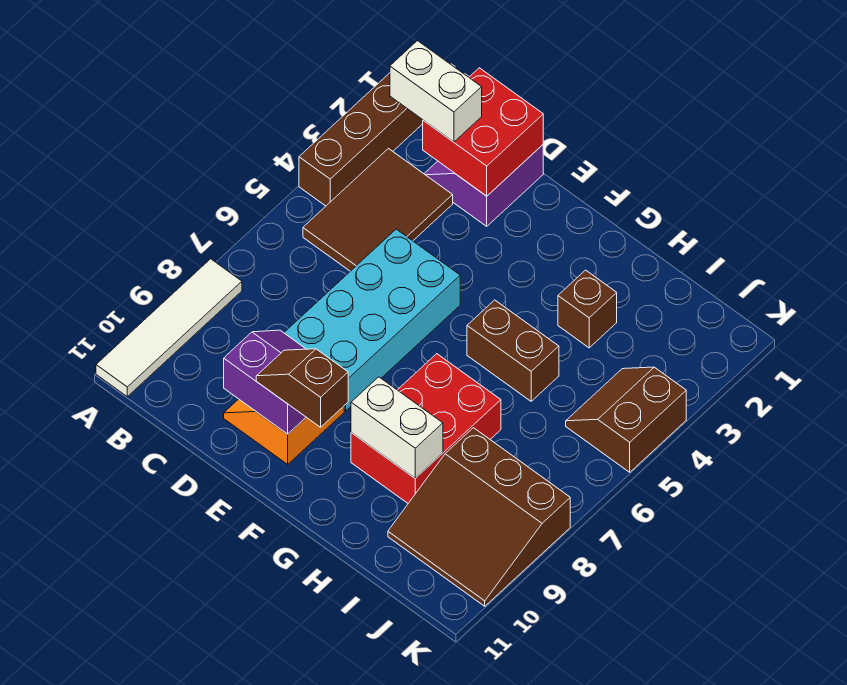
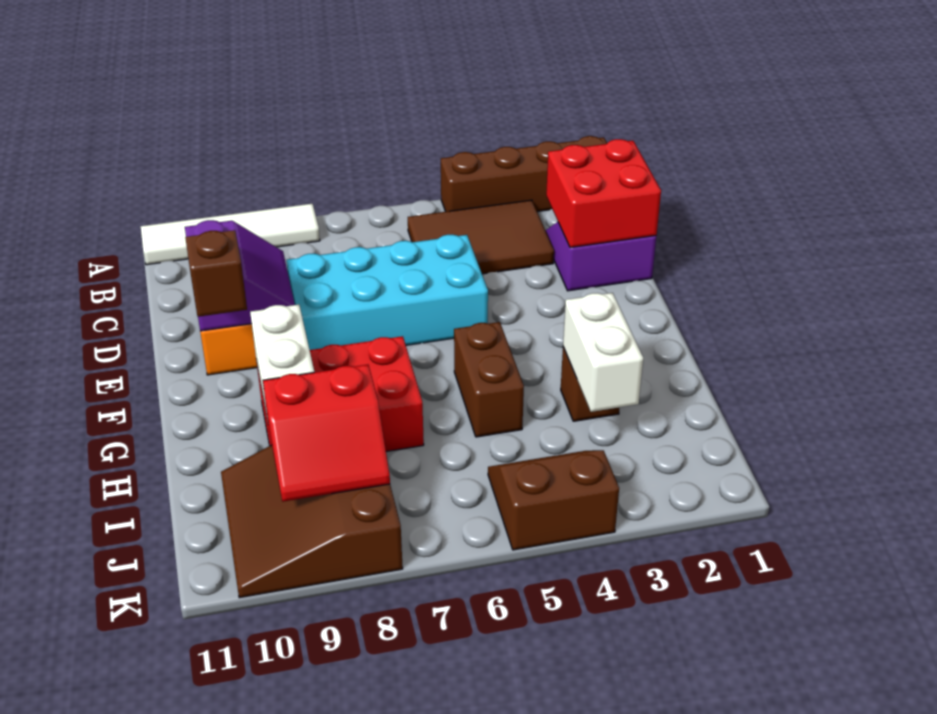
white 1x2 brick [390,41,482,142] -> white 1x2 brick moved to [563,293,643,412]
none -> red 2x2 slope [263,364,390,502]

